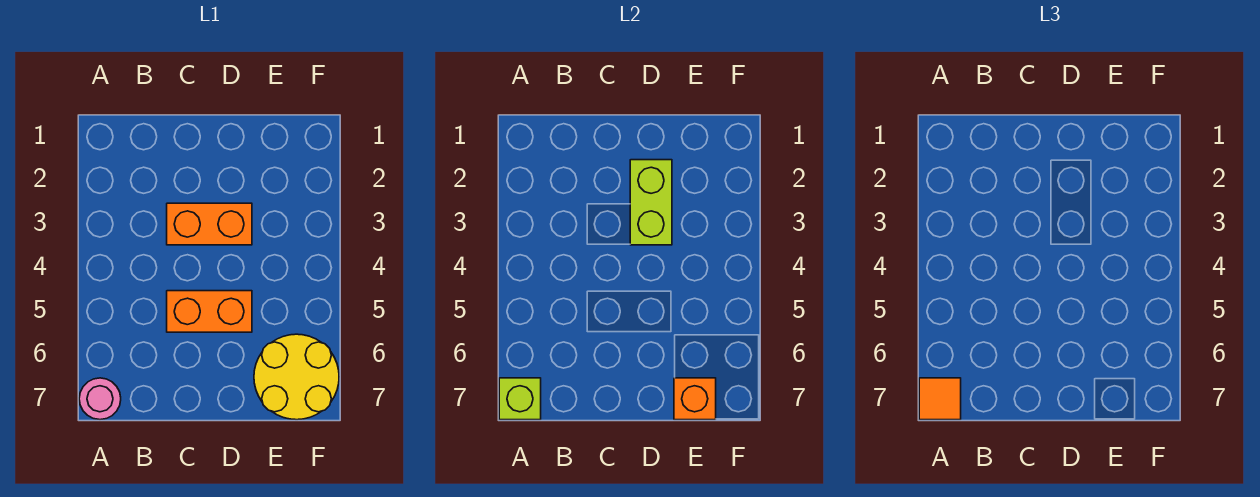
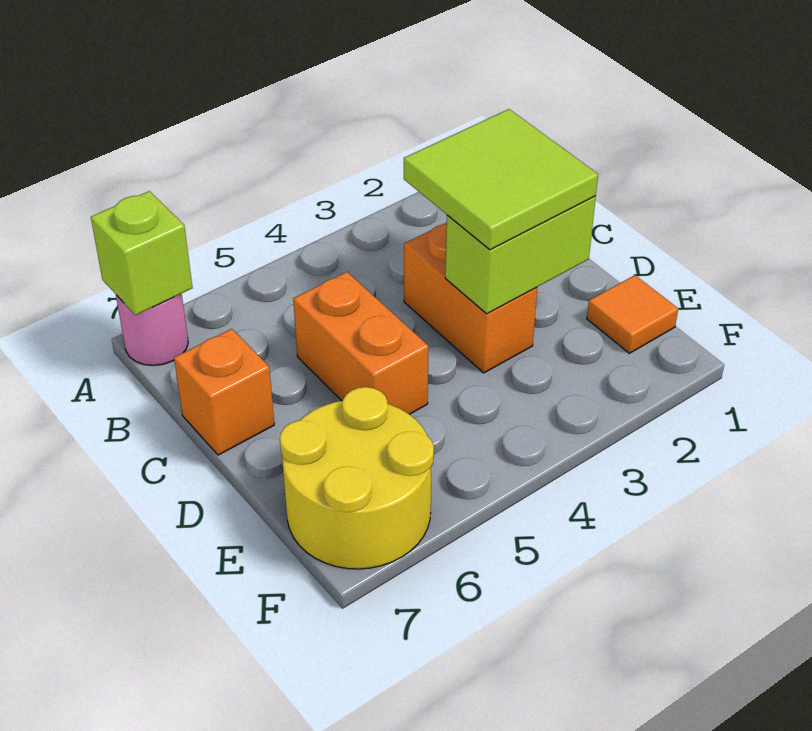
orange 1x1 tile [919,378,961,420] -> orange 1x1 tile moved to [587,275,678,353]
none -> lime 2x2 tile [404,109,598,250]
orange 1x1 brick [674,378,716,420] -> orange 1x1 brick moved to [174,329,274,455]

